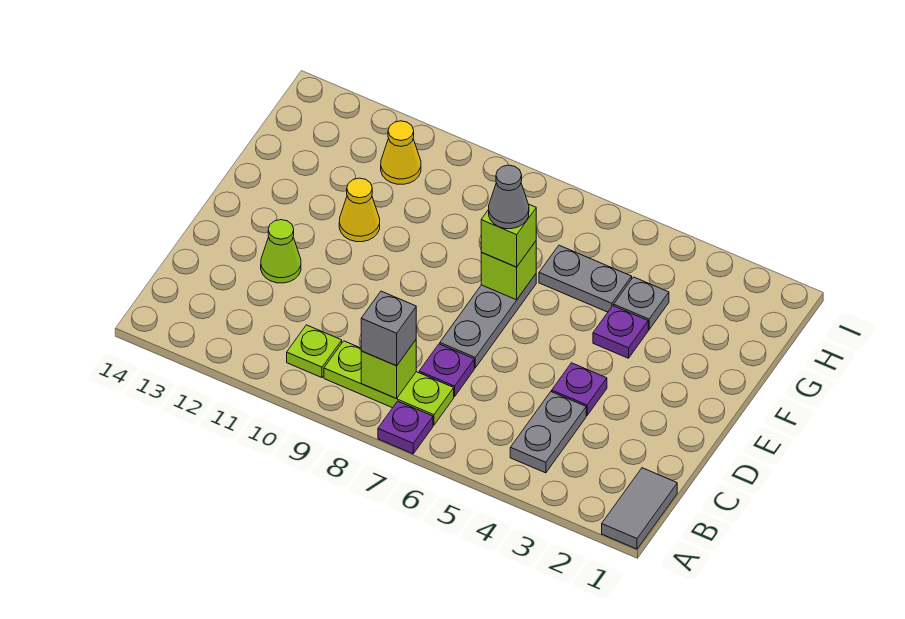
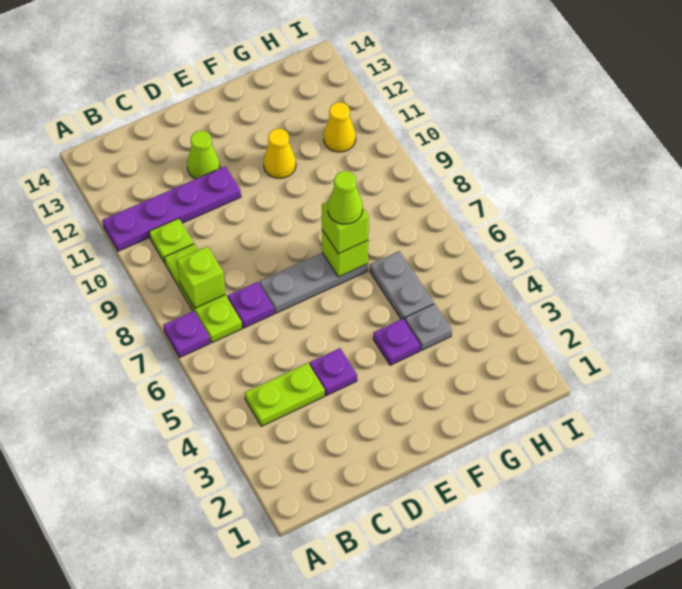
grey 1x2 tile [602,468,677,549] -> none
none -> purple 1x4 plate [103,166,241,251]
grey 1x2 plate [510,392,586,473] -> lime 1x2 plate [245,363,325,426]
grey 1x1 brick [361,291,416,366] -> none
grey 1x1 cone [489,165,529,229] -> lime 1x1 cone [328,171,363,224]

